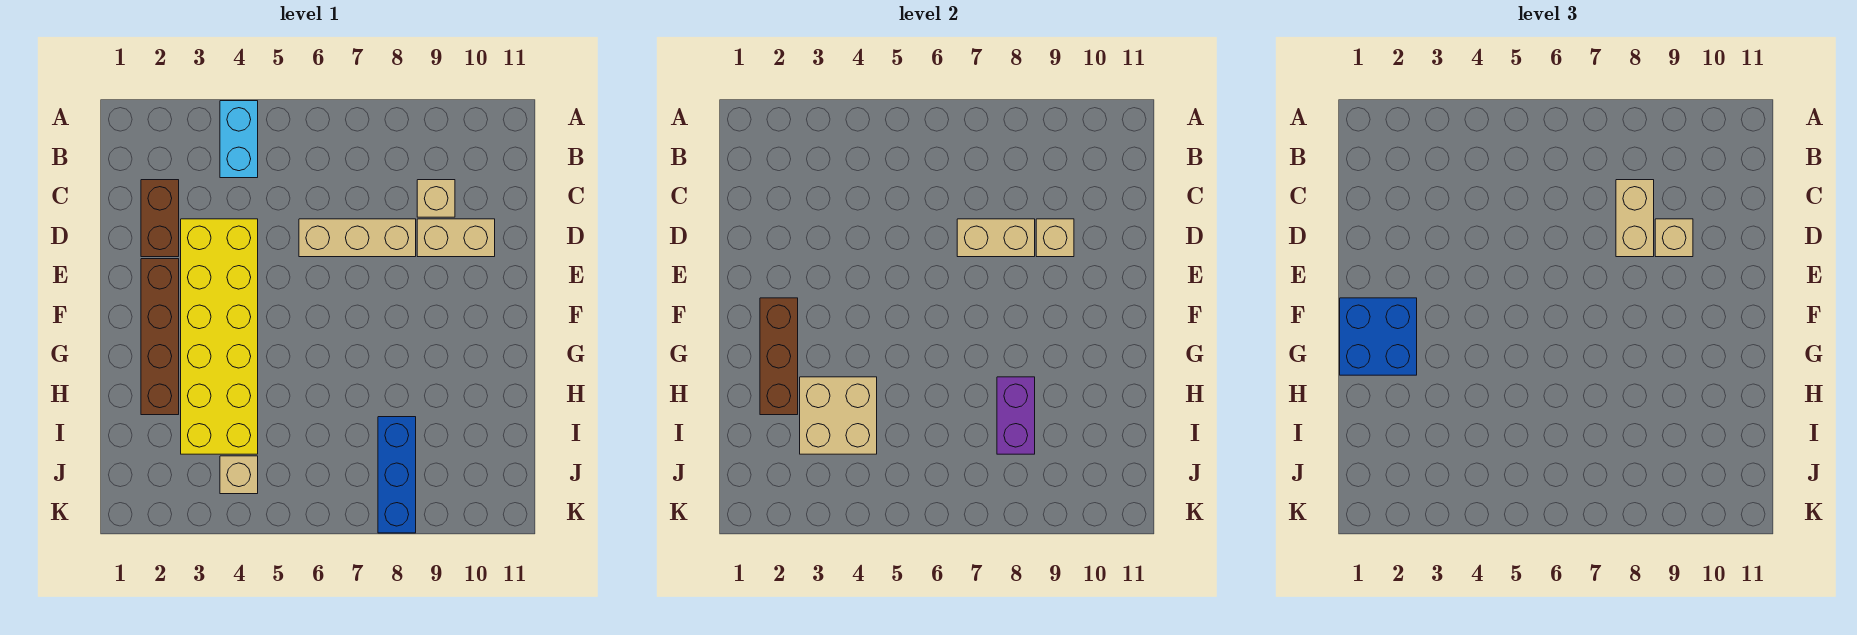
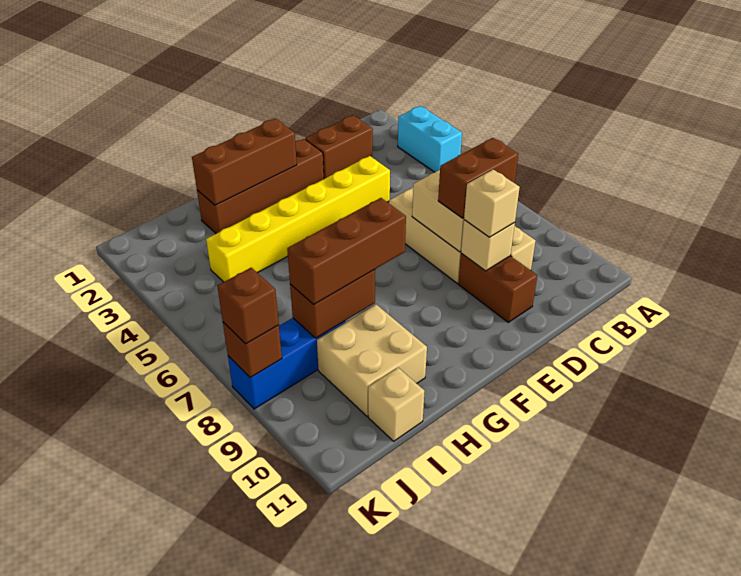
cyan 1x2 brick [220,101,258,178] -> cyan 1x2 brick turned to [398,106,462,172]
tan 1x2 brick [1616,180,1654,257] -> brown 1x2 brick [438,138,518,218]
yellow 2x6 brick [181,219,258,454] -> yellow 1x6 brick [206,156,390,282]
tan 1x2 brick [417,219,495,257] -> brown 1x2 brick [458,253,537,322]
blue 2x2 brick [1340,298,1417,375] -> none
none -> brown 1x3 brick [287,198,406,305]
tan 2x2 brick [800,377,877,454] -> tan 2x2 brick moved to [317,304,427,416]
purple 1x2 brick [997,377,1035,454] -> brown 1x2 brick [290,270,375,338]
tan 1x1 brick [220,456,258,494] -> tan 1x1 brick moved to [368,368,424,441]
none -> brown 1x1 brick [223,322,282,378]
none -> brown 1x1 brick [217,268,279,344]

